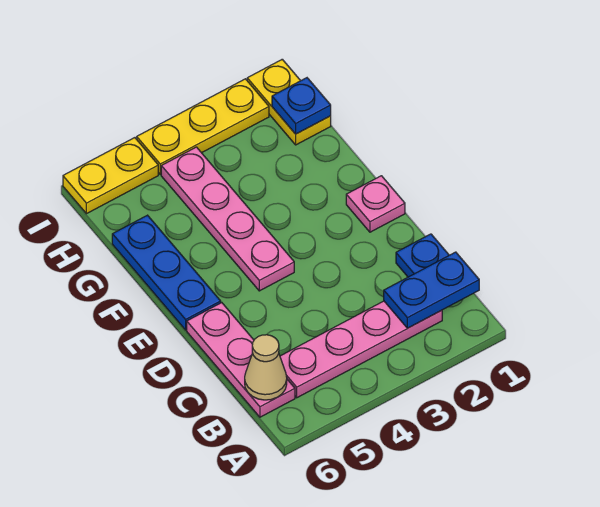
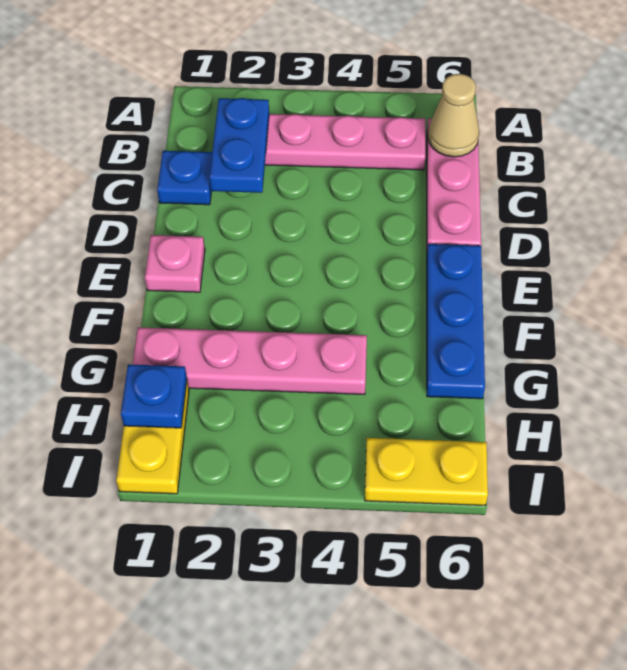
blue 1x2 plate [384,252,479,328] -> blue 1x2 plate turned to [210,98,269,193]
pink 1x4 plate [161,147,294,291] -> pink 1x4 plate turned to [133,327,367,395]
yellow 1x3 plate [137,79,269,174] -> none

